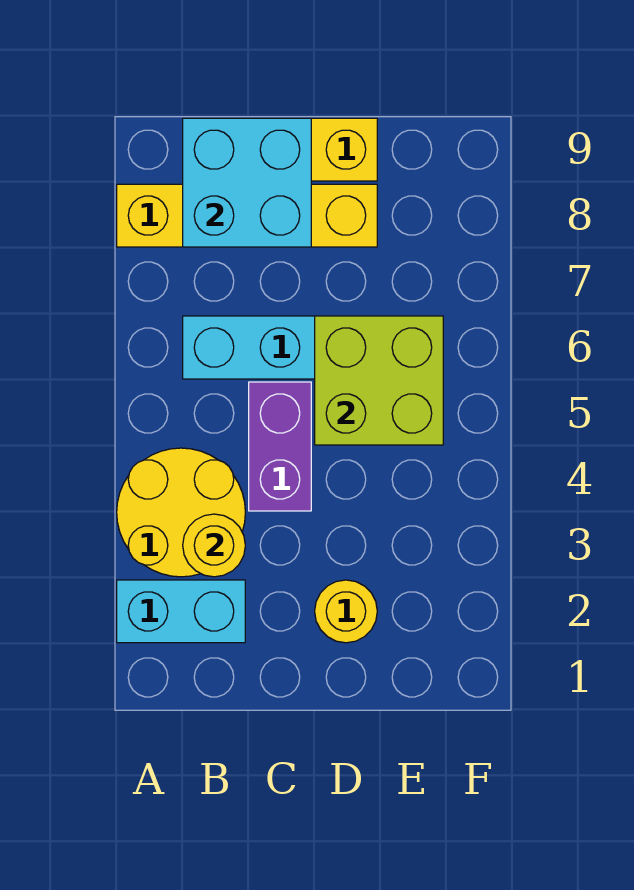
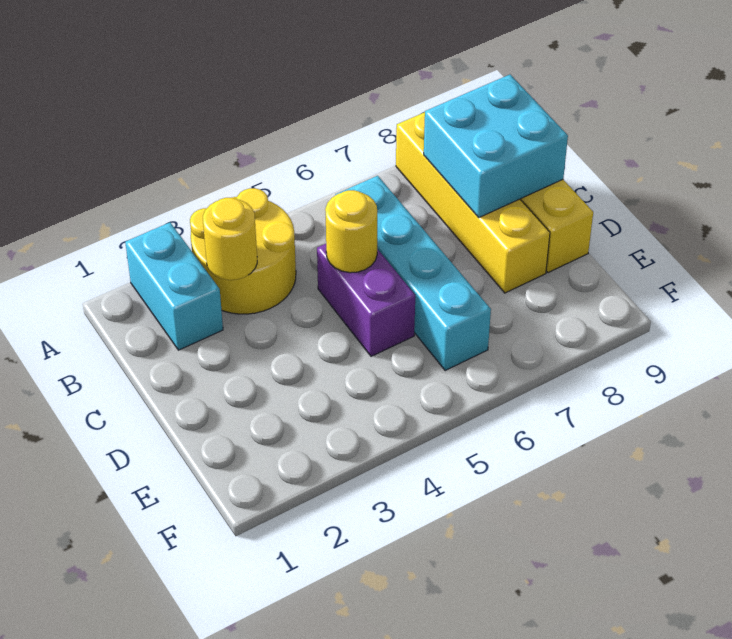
purple 1x2 brick [249,382,311,511] -> purple 1x2 brick turned to [317,244,415,356]
yellow 1x1 round brick [315,580,377,643] -> yellow 1x1 round brick moved to [325,190,377,273]
lime 2x2 brick [315,316,443,445] -> none

